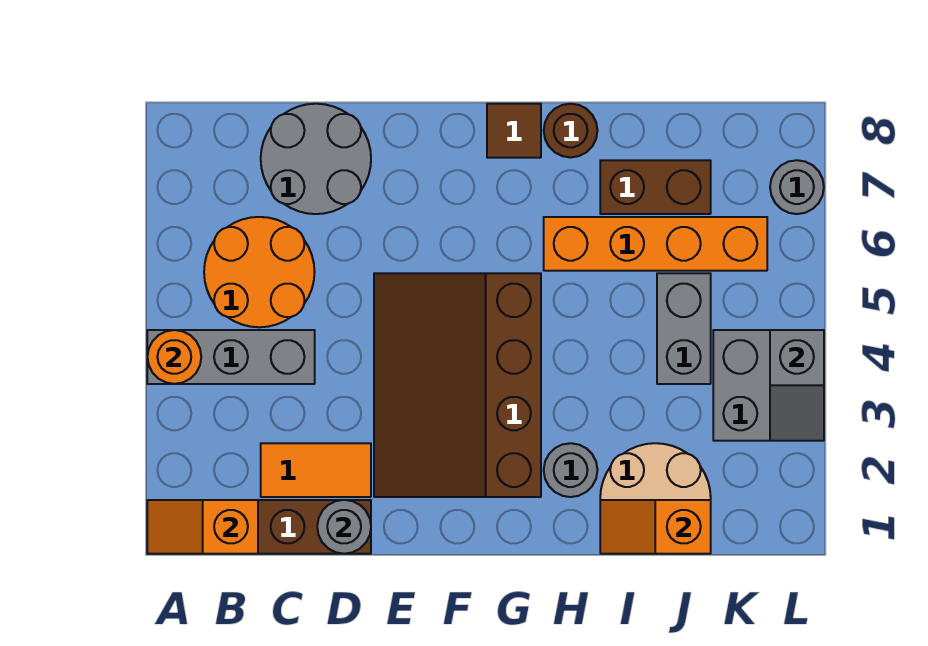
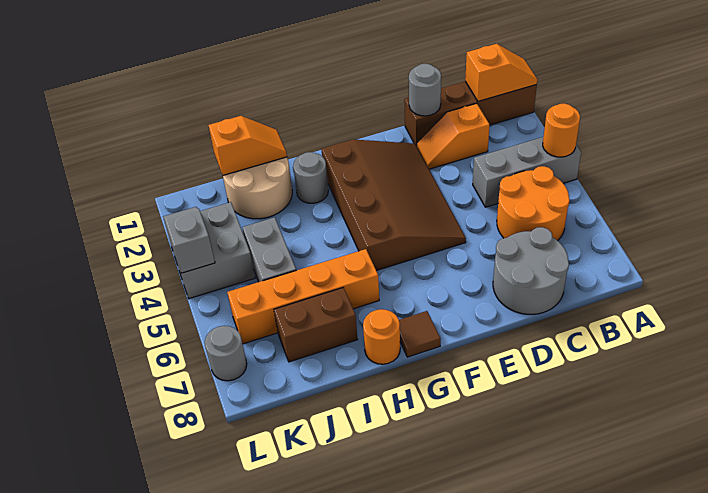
orange 1x2 tile [261,443,371,497] -> orange 1x2 slope [417,103,490,169]
brown 1x1 round brick [544,104,597,157] -> orange 1x1 round brick [363,309,400,364]

